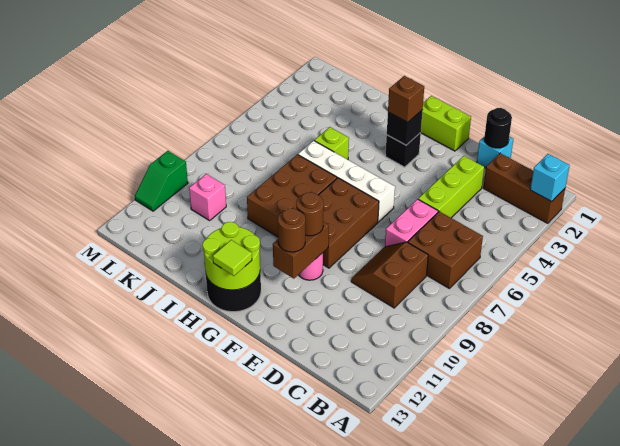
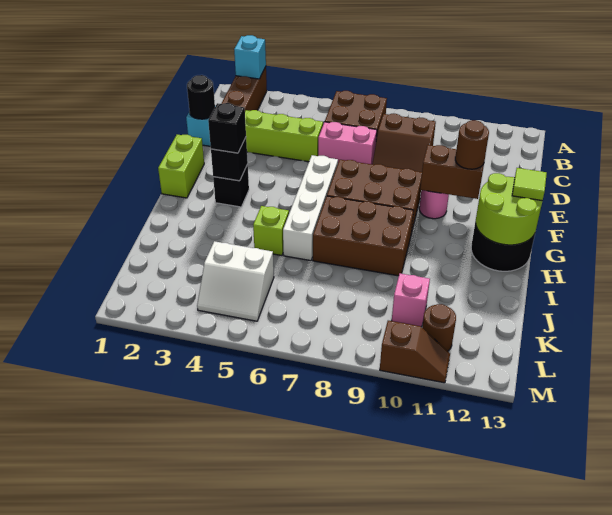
brown 1x1 round brick [296,192,324,236] -> brown 1x1 round brick moved to [422,304,456,351]
brown 1x1 brick [388,76,424,122] -> black 1x1 brick [208,103,246,153]
none -> white 2x2 slope [197,241,274,321]
green 1x2 slope [135,151,188,211] -> brown 1x2 slope [380,321,450,383]

